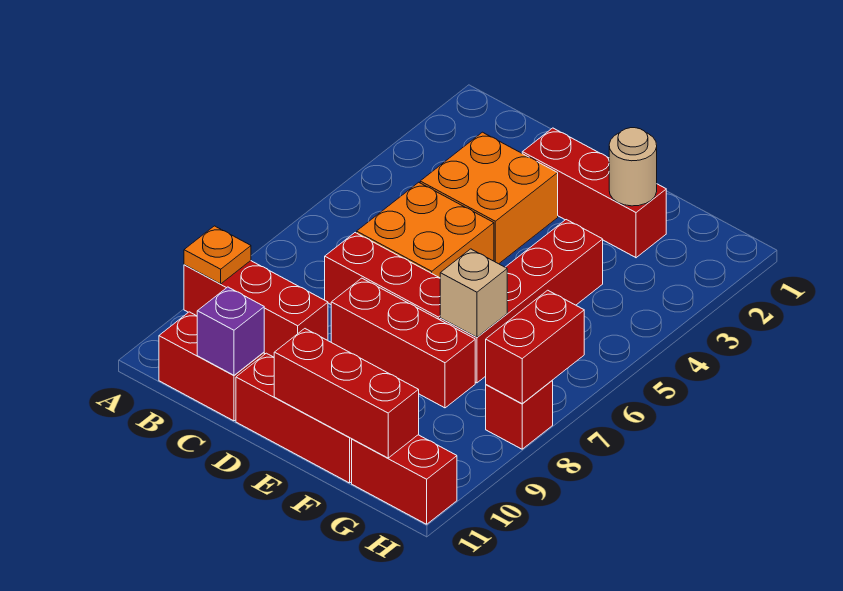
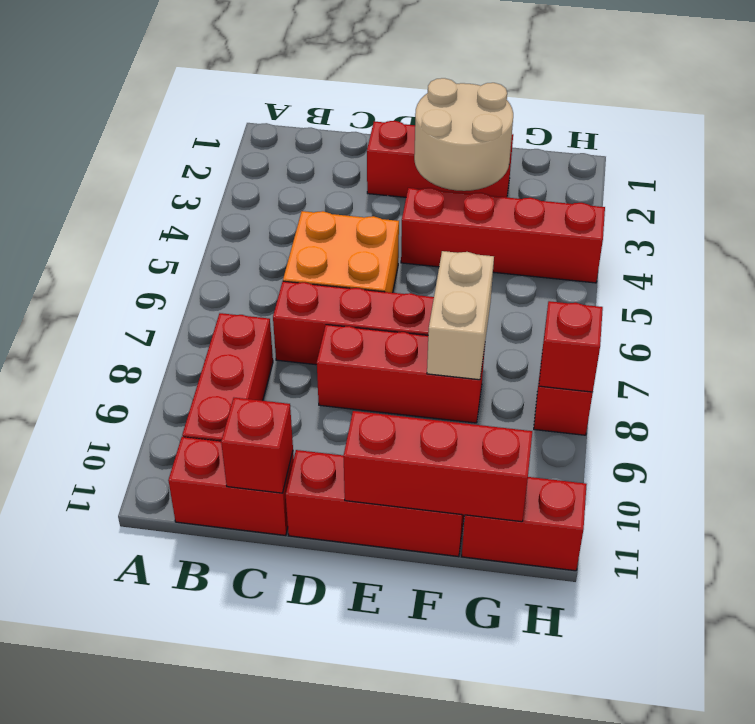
red 1x3 brick [184,261,328,357] -> red 1x3 brick turned to [182,313,273,441]
orange 1x1 plate [184,226,251,284] -> none
orange 2x2 brick [420,132,558,264] -> none
purple 1x1 brick [197,287,264,375] -> red 1x1 brick [221,398,293,493]
tan 1x1 round brick [609,128,657,206] -> tan 2x2 round brick [414,78,513,191]
red 1x4 brick [440,220,603,383] -> red 1x4 brick turned to [401,188,605,283]
tan 1x1 brick [440,249,507,337] -> tan 1x2 brick [427,251,494,380]
red 1x2 brick [486,290,584,404] -> red 1x1 brick [539,301,603,392]

